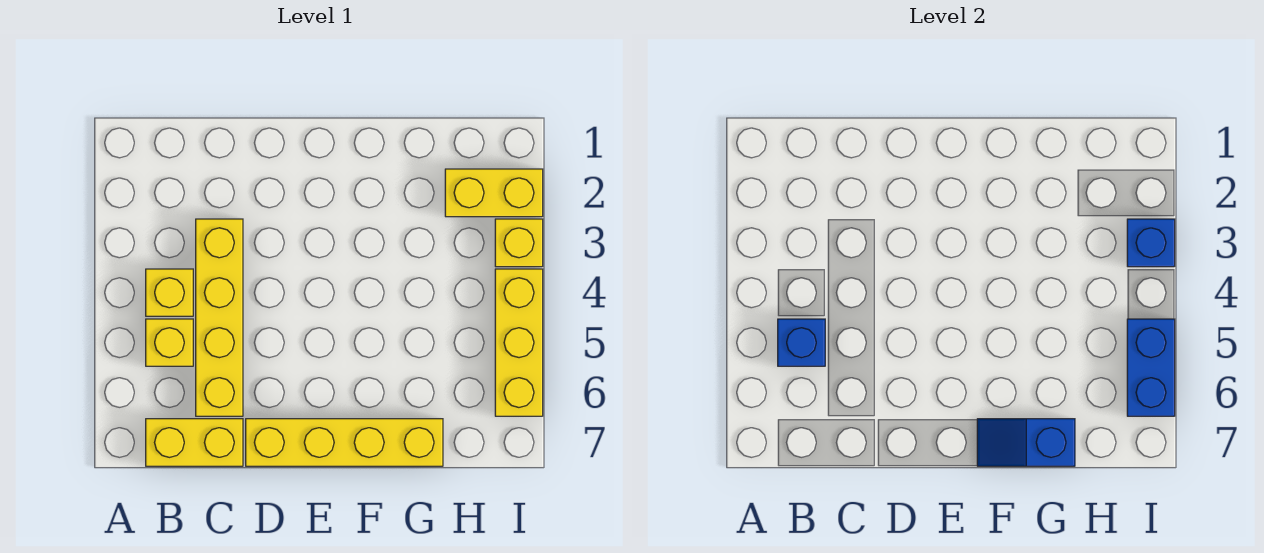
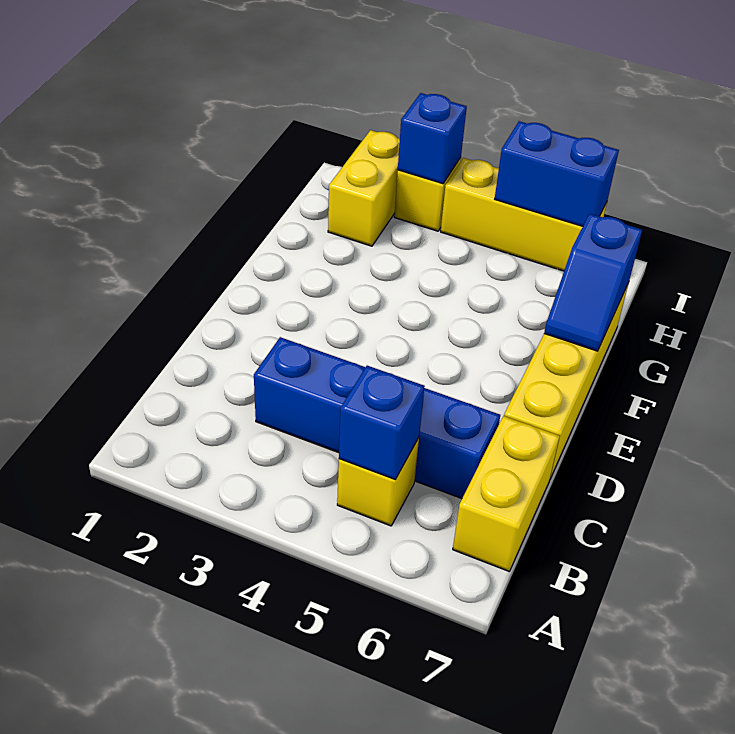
yellow 1x1 brick [146,269,193,316] -> none
yellow 1x4 brick [196,219,243,416] -> blue 1x4 brick [254,337,500,499]

